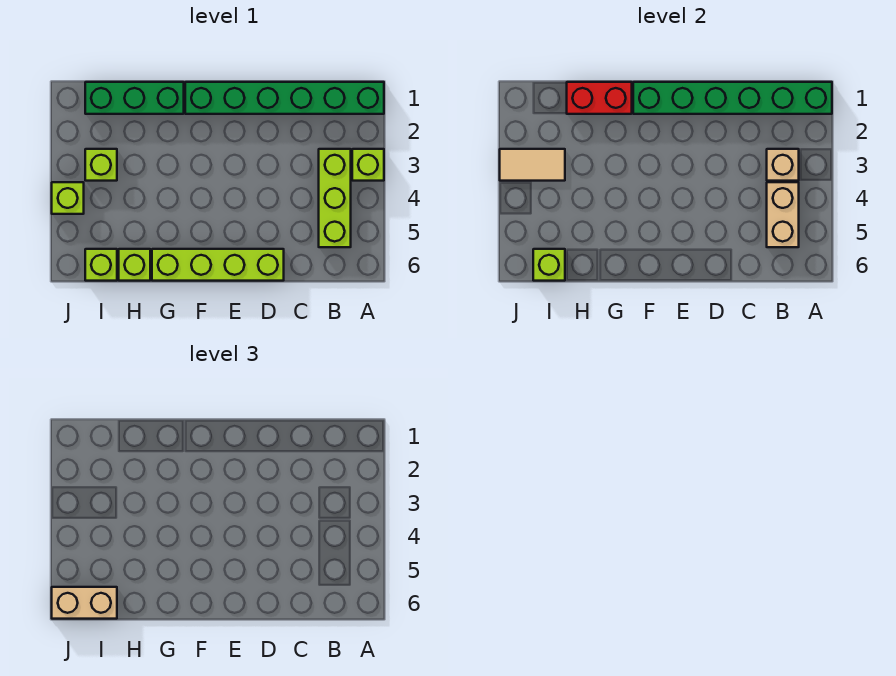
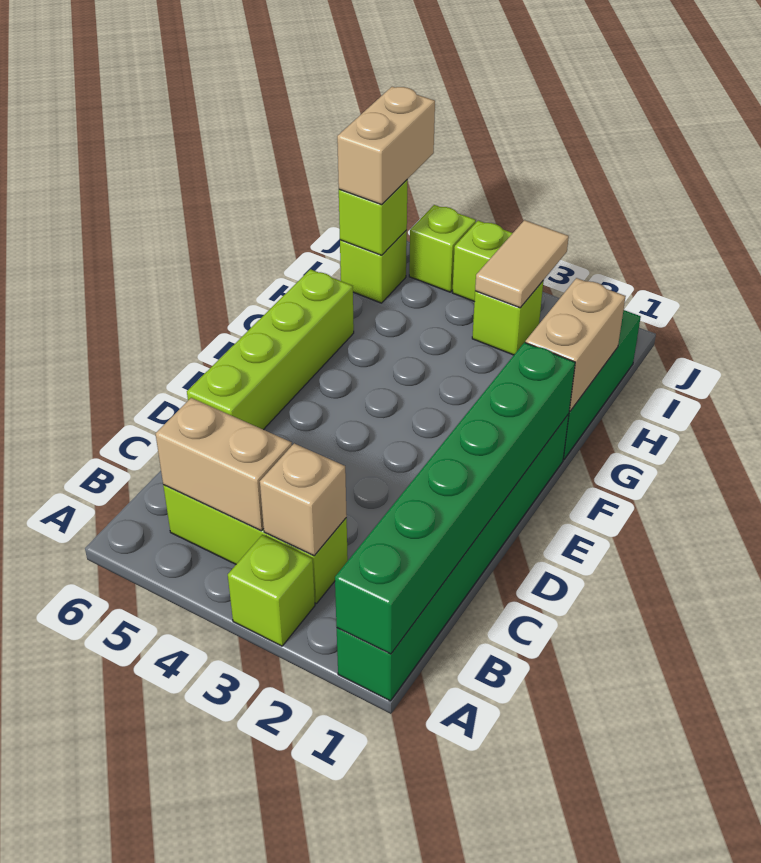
red 1x2 brick [567,82,632,114] -> tan 1x2 brick [525,278,626,411]
lime 1x1 brick [119,249,150,281] -> lime 1x1 brick moved to [409,205,476,292]

